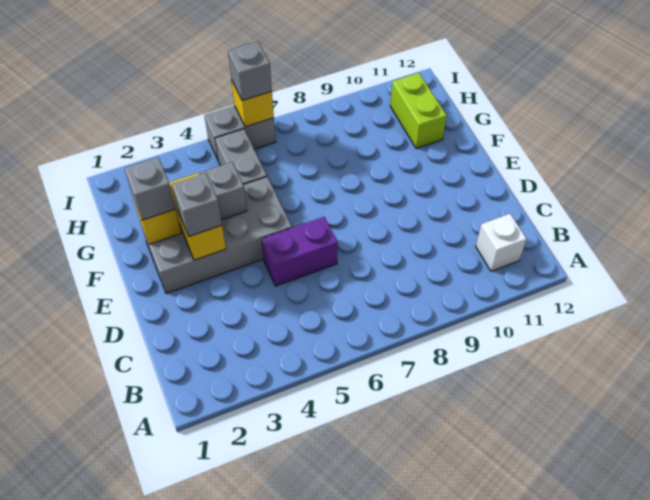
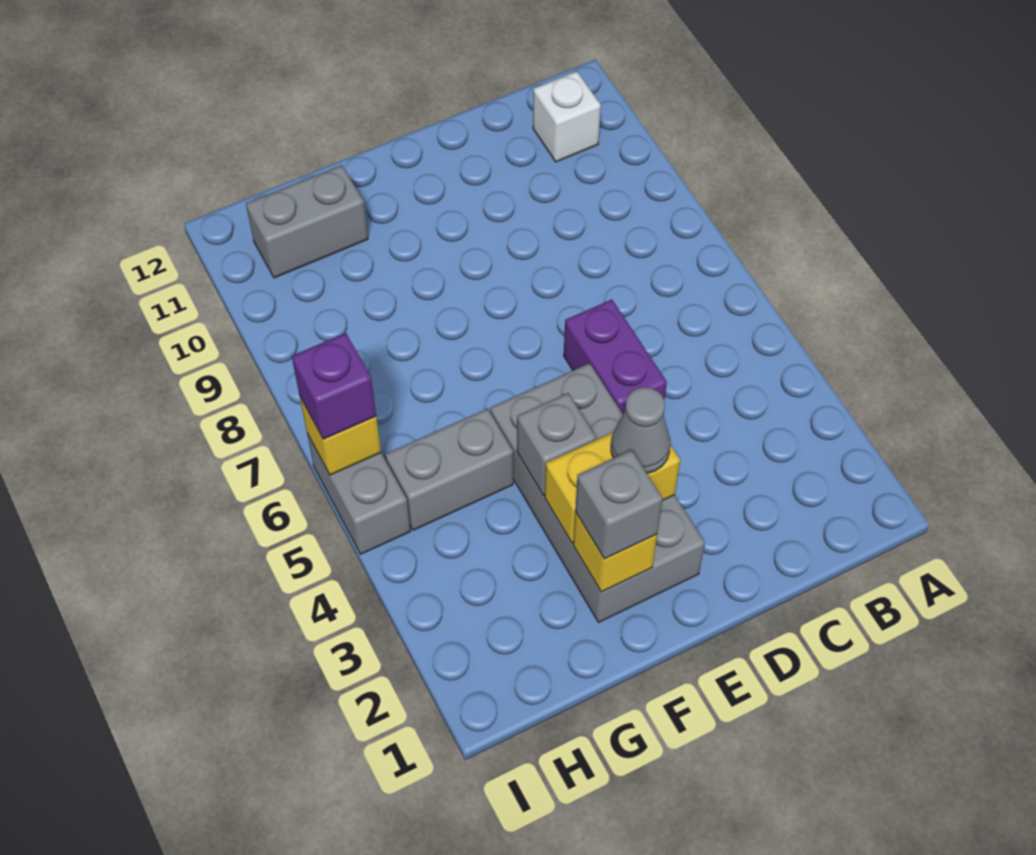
grey 1x1 brick [172,173,222,236] -> grey 1x1 cone [611,387,670,473]
lime 1x2 brick [390,73,447,149] -> grey 1x2 brick [246,165,368,278]
grey 1x1 brick [228,42,272,101] -> purple 1x1 brick [292,333,376,439]

